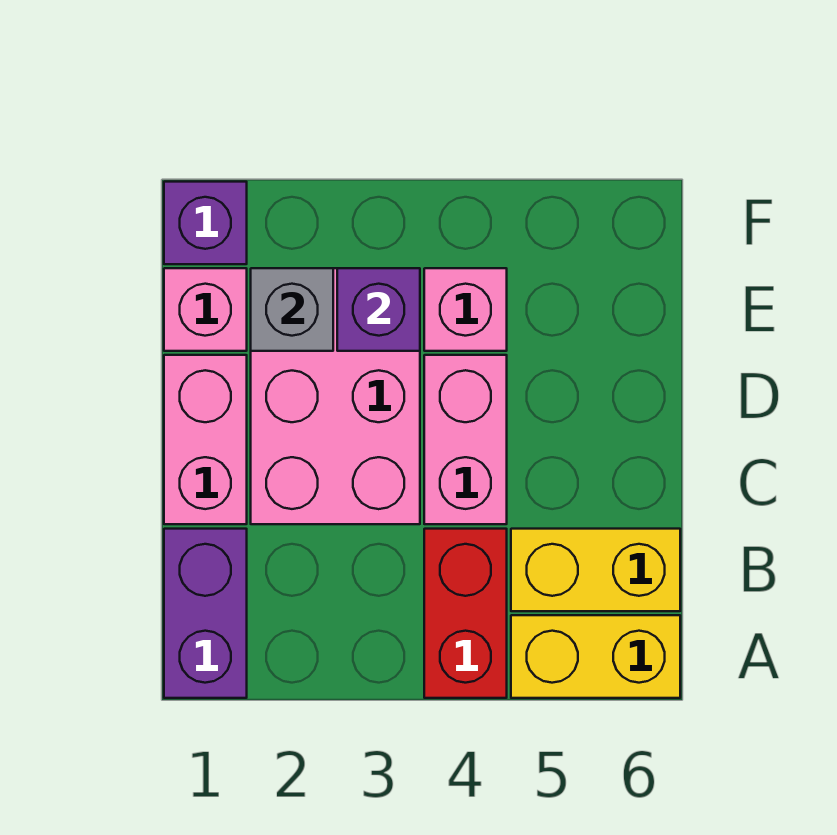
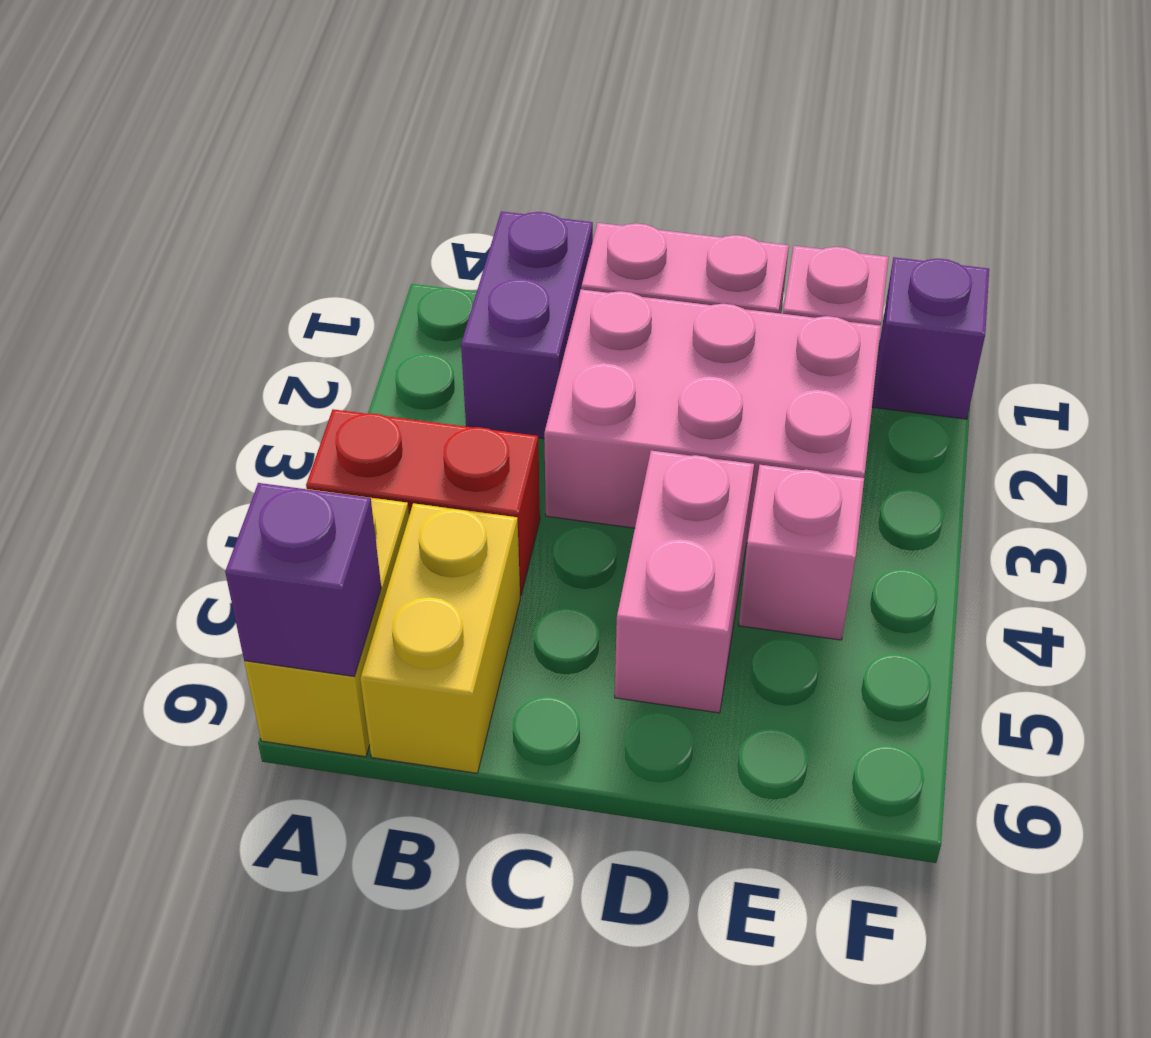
purple 1x2 brick [164,529,247,698] -> purple 1x2 brick turned to [461,212,593,439]
pink 1x2 brick [424,355,507,524] -> pink 1x2 brick turned to [615,451,754,713]
grey 1x1 brick [251,268,333,351] -> none
purple 1x1 brick [337,268,420,351] -> purple 1x1 brick moved to [225,483,381,676]

